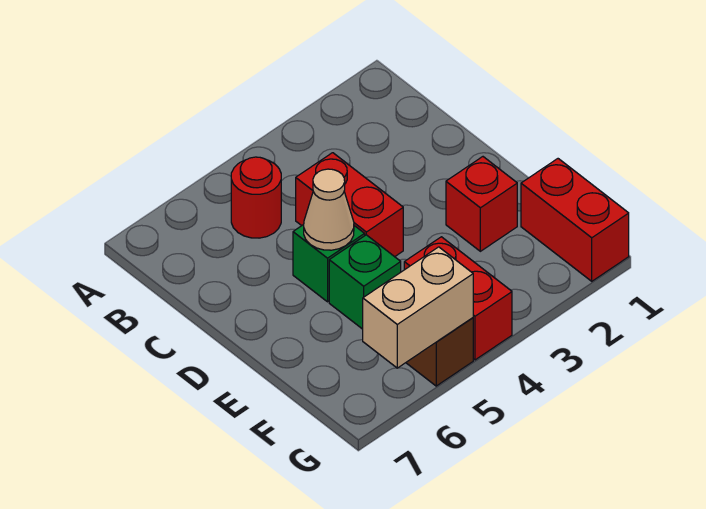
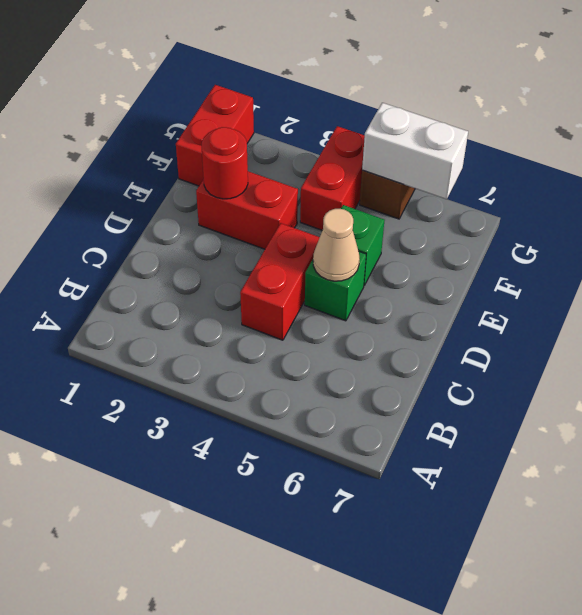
red 1x1 round brick [231,157,281,238] -> red 1x1 round brick moved to [202,127,248,199]
red 1x1 brick [446,157,517,251] -> red 1x2 brick [196,171,298,249]
tan 1x2 brick [363,247,473,368] -> white 1x2 brick [362,103,468,199]

